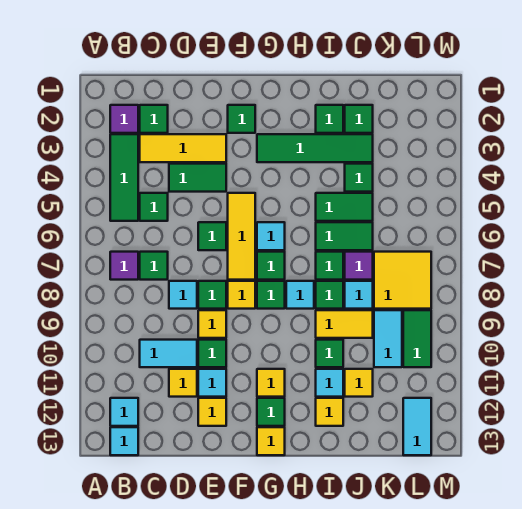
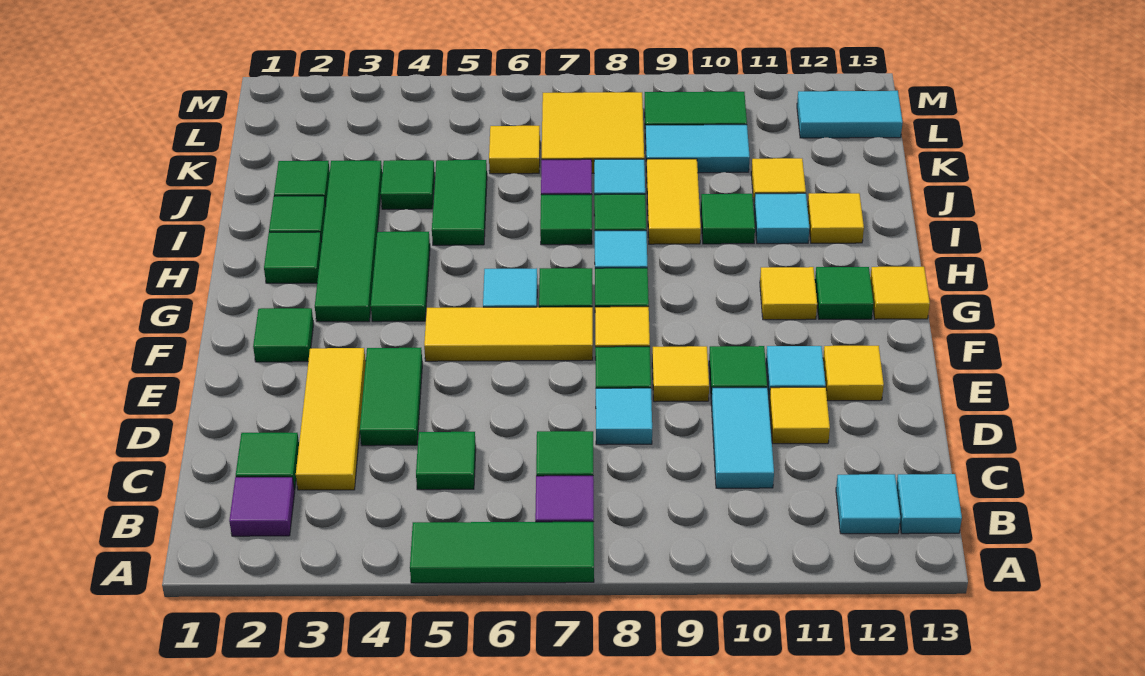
green 1x3 tile [110,134,138,221] -> green 1x3 tile moved to [410,522,594,583]
green 1x1 tile [198,222,226,250] -> green 1x1 tile moved to [264,232,322,283]
green 1x2 tile [316,222,373,250] -> green 1x2 tile moved to [371,232,430,322]
none -> yellow 1x1 tile [489,126,540,174]

